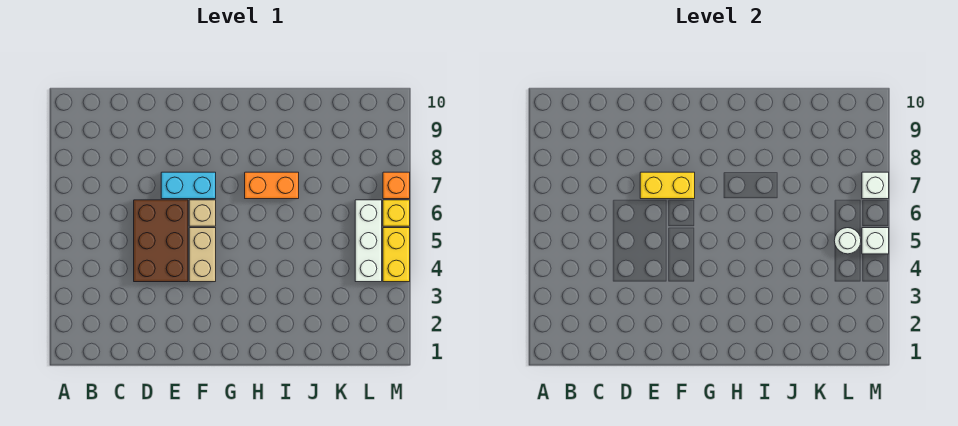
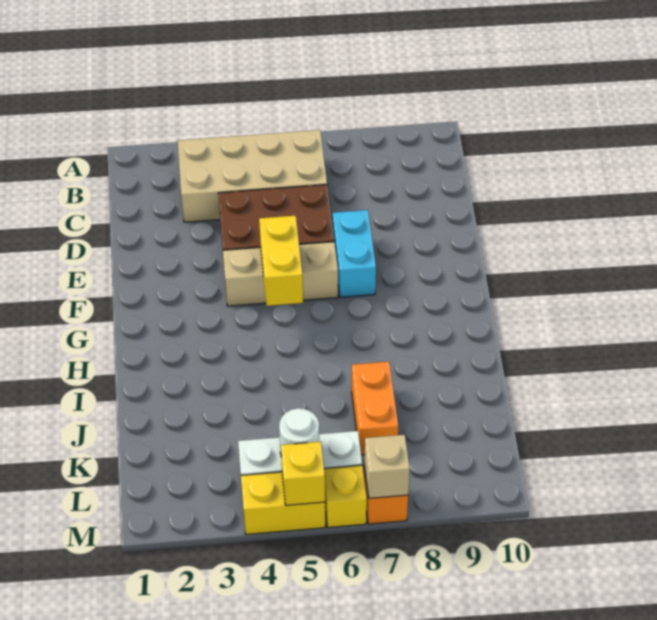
none -> tan 2x4 brick [178,130,327,222]
yellow 1x2 brick [640,172,695,199] -> yellow 1x2 brick moved to [259,216,303,306]
orange 1x2 brick [245,172,299,199] -> orange 1x2 brick moved to [352,362,398,455]
white 1x1 brick [862,228,889,254] -> yellow 1x1 brick [281,442,325,505]
white 1x1 brick [862,172,889,199] -> tan 1x1 brick [364,435,410,498]

